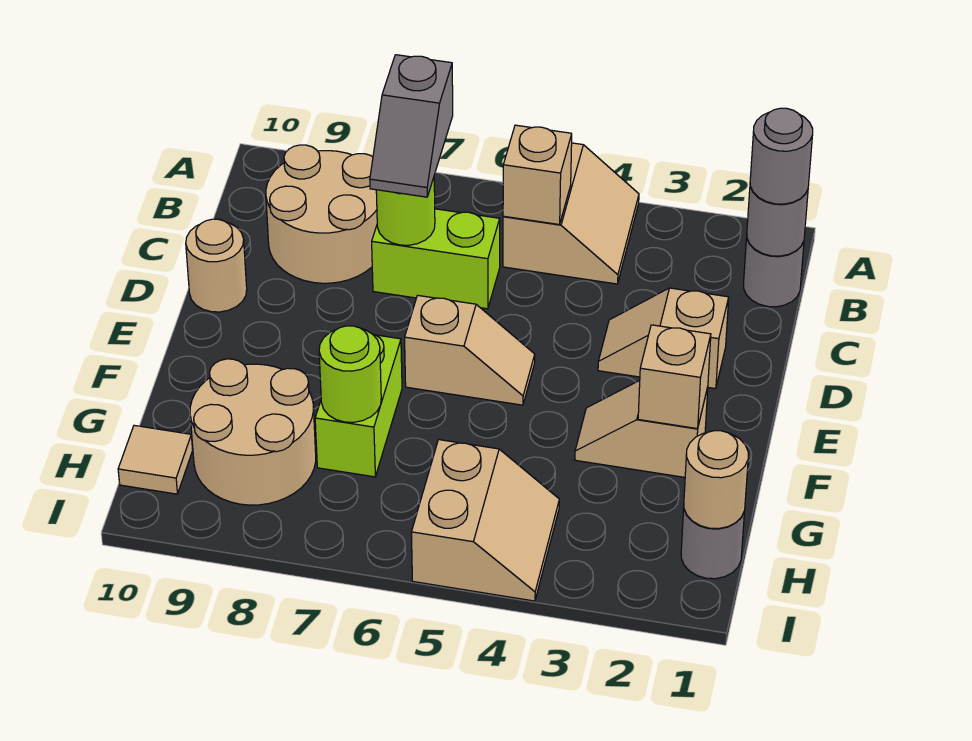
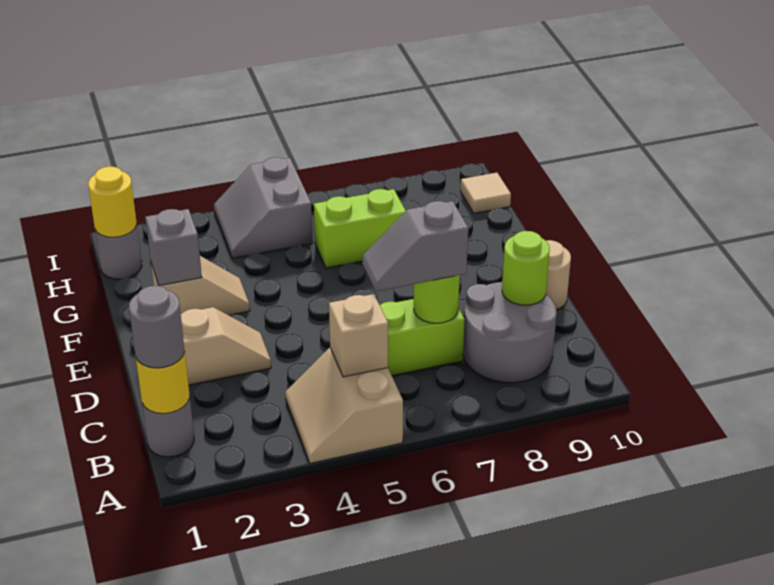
grey 1x1 round brick [747,187,808,256] -> yellow 1x1 round brick [136,350,190,414]
grey 1x2 slope [370,55,453,197] -> grey 1x2 slope turned to [362,201,468,291]
tan 2x2 round brick [266,145,377,283] -> grey 2x2 round brick [463,282,557,383]
tan 1x2 slope [405,295,535,405] -> none
tan 1x1 brick [638,325,711,429] -> grey 1x1 brick [145,209,202,286]
lime 1x2 brick [315,334,402,477] -> lime 1x2 brick turned to [314,189,406,268]
lime 1x1 round brick [319,326,381,422] -> lime 1x1 round brick moved to [502,231,550,305]
tan 2x2 round brick [190,359,316,505] -> none
tan 1x1 round brick [684,431,748,529] -> yellow 1x1 round brick [88,167,137,237]
tan 2x2 slope [411,440,559,601] -> grey 2x2 slope [214,157,313,258]

